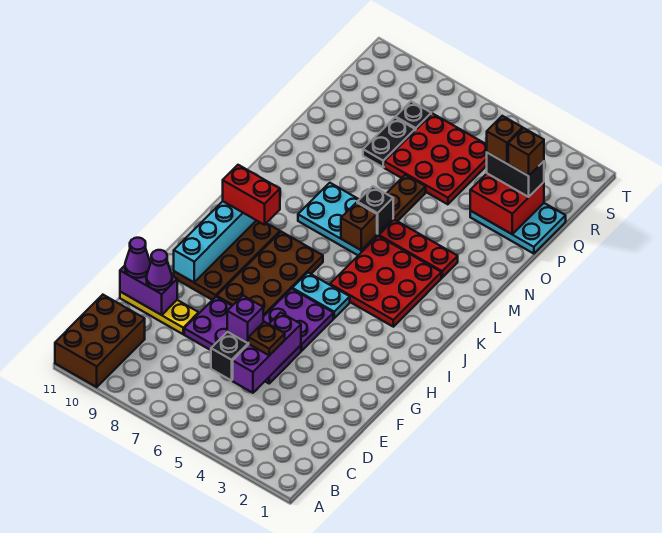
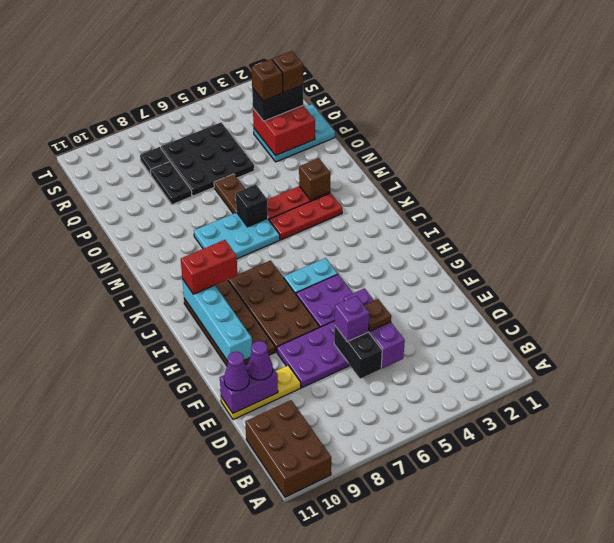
red 3x3 plate [330,236,441,327] -> red 1x3 plate [269,193,342,240]
brown 1x1 brick [341,203,377,250] -> brown 1x1 brick moved to [299,158,330,200]
red 3x3 plate [384,114,487,204] -> black 3x3 plate [161,122,254,196]

